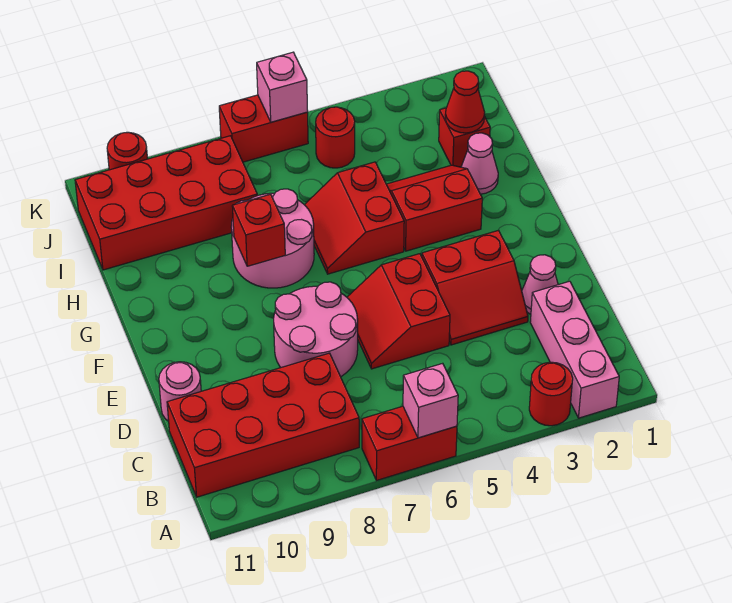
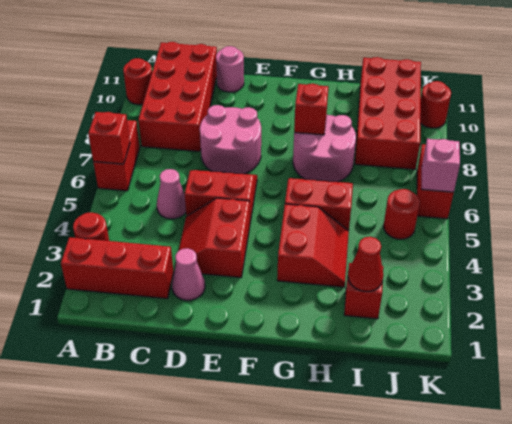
pink 1x3 brick [530,281,619,418] -> red 1x3 brick [61,237,174,299]
pink 1x1 brick [403,363,458,438] -> red 1x1 brick [88,112,130,164]
none -> red 1x1 round brick [123,58,152,105]
pink 1x1 cone [461,133,498,194] -> pink 1x1 cone moved to [157,169,186,219]

